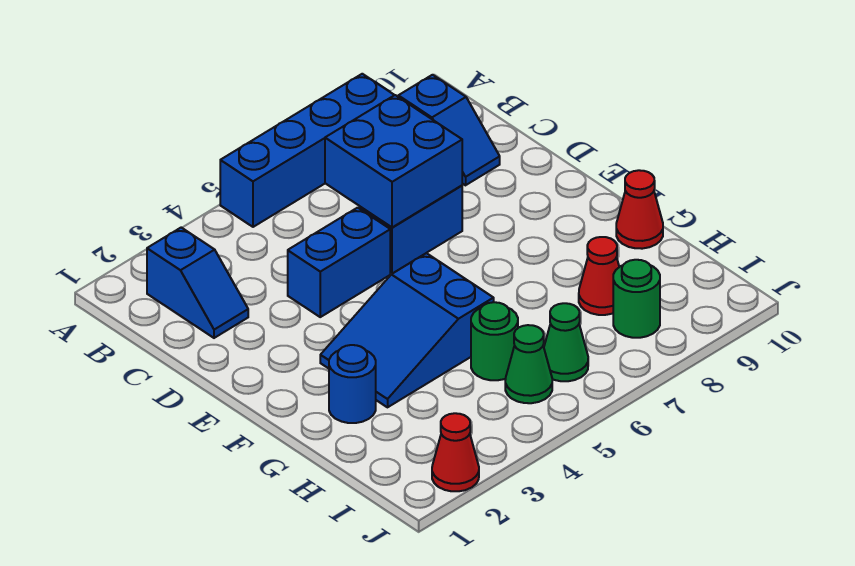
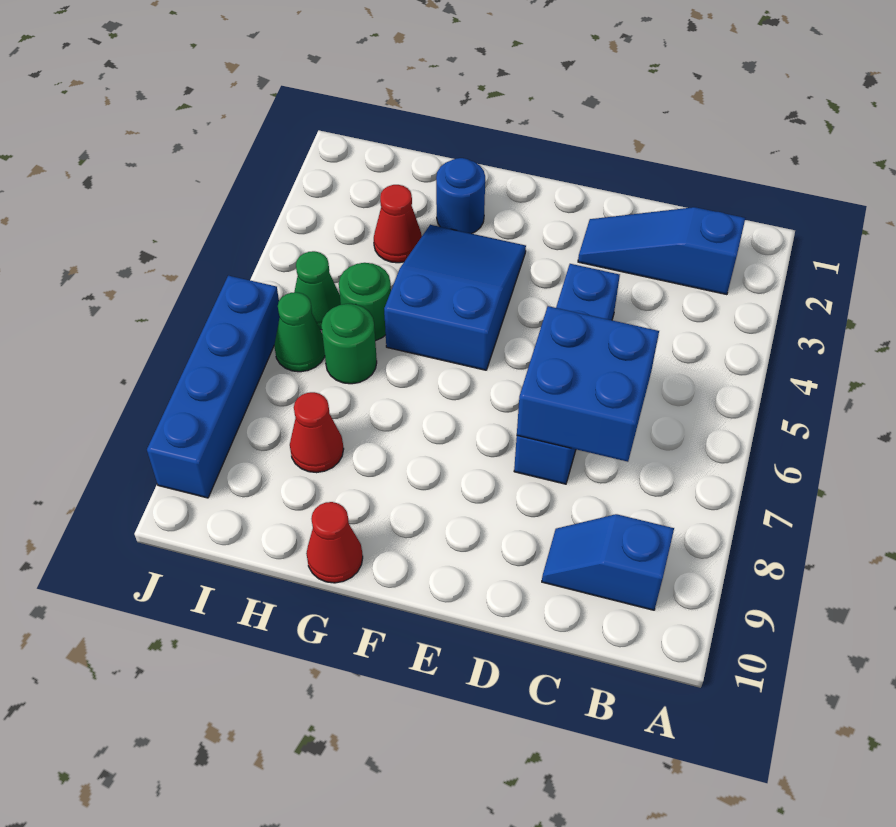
blue 1x4 brick [220,74,394,227] -> blue 1x4 brick moved to [147,276,280,498]
blue 1x2 slope [147,228,248,338] -> blue 1x3 slope [578,207,745,295]
green 1x1 round brick [613,260,660,338] -> green 1x1 round brick moved to [321,304,377,384]
red 1x1 cone [432,413,479,491] -> red 1x1 cone moved to [374,185,422,263]

